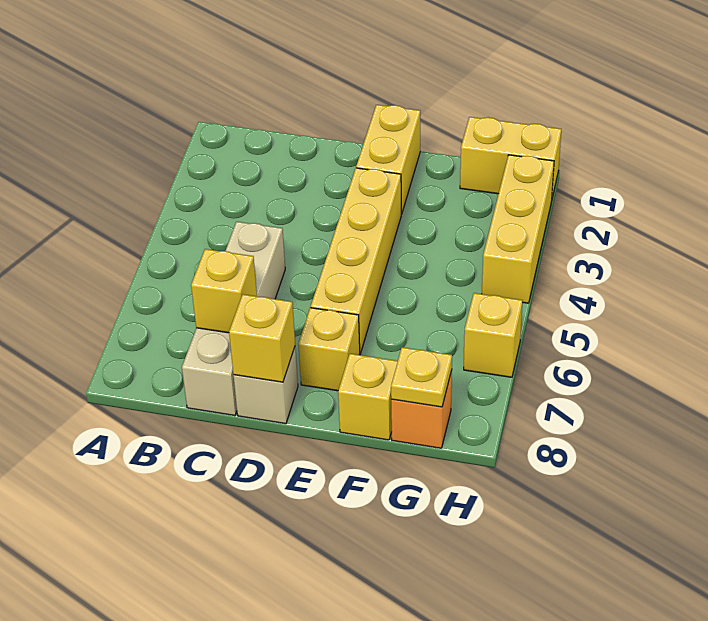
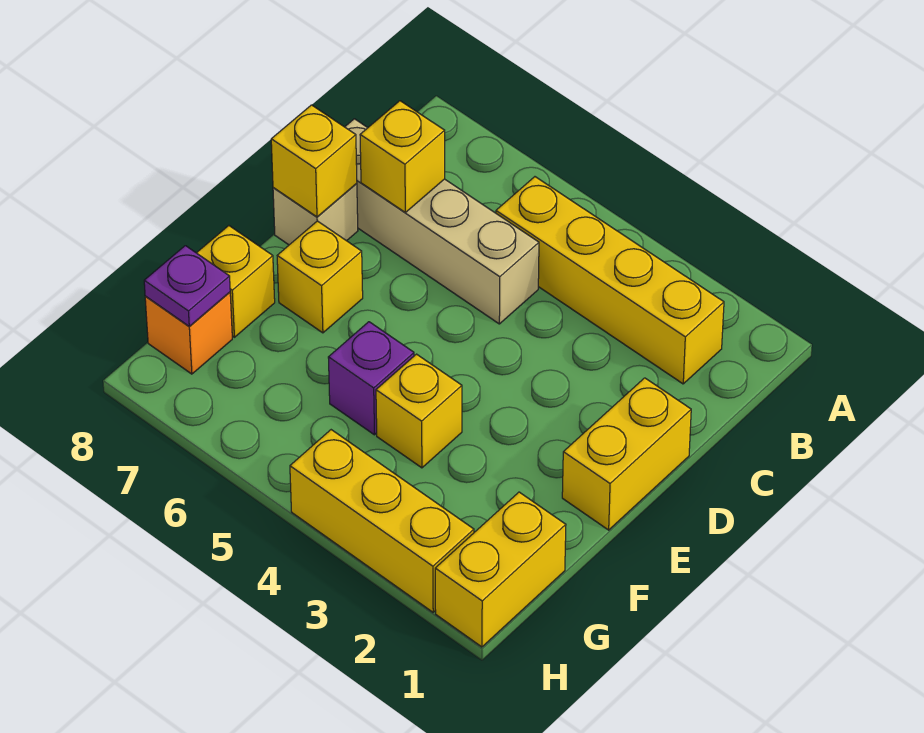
yellow 1x2 brick [356,105,420,214] -> yellow 1x2 brick turned to [562,378,691,530]
yellow 1x4 brick [311,168,401,354] -> yellow 1x4 brick moved to [496,177,724,384]
none -> purple 1x1 brick [328,322,414,435]
yellow 1x1 plate [391,347,452,407] -> purple 1x1 plate [144,246,230,327]
yellow 1x1 brick [464,293,523,377] -> yellow 1x1 brick moved to [376,354,462,468]

